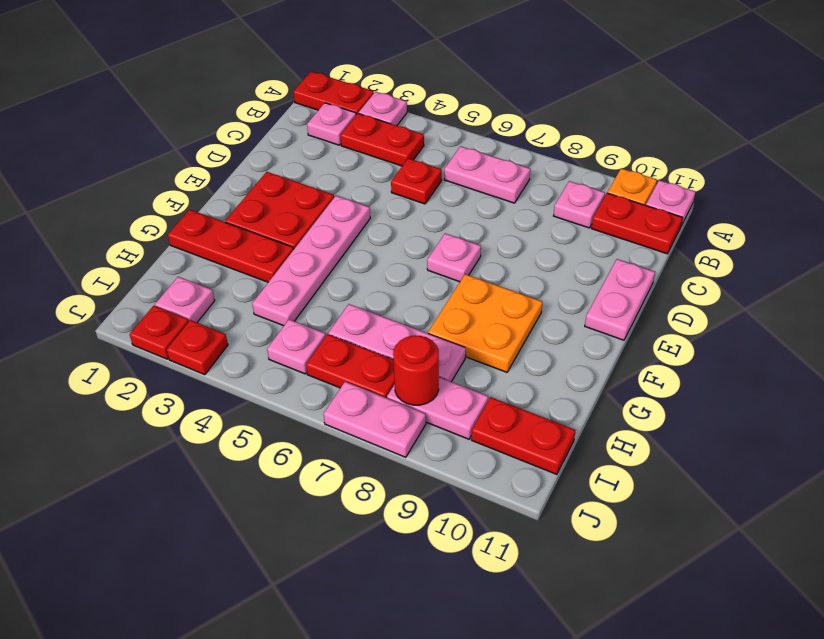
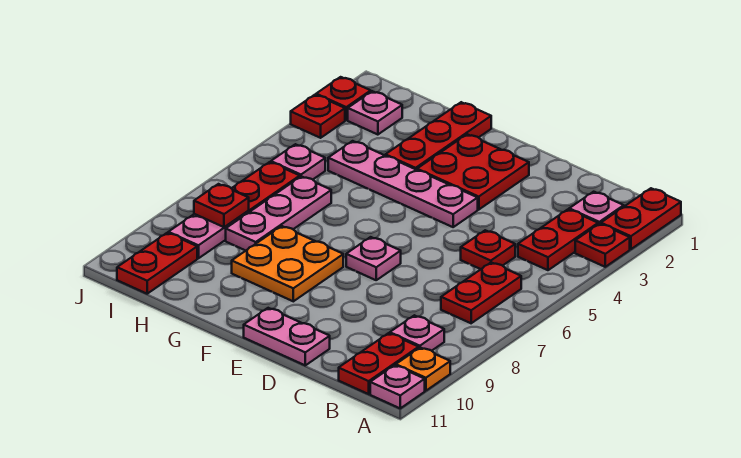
pink 1x1 plate [359,92,407,126] -> red 1x1 plate [575,224,630,267]
pink 1x2 plate [444,146,530,203] -> red 1x2 plate [441,262,521,323]
red 1x1 round brick [393,335,439,405] -> red 1x1 plate [194,184,249,227]
pink 1x2 plate [324,382,426,457] -> none

